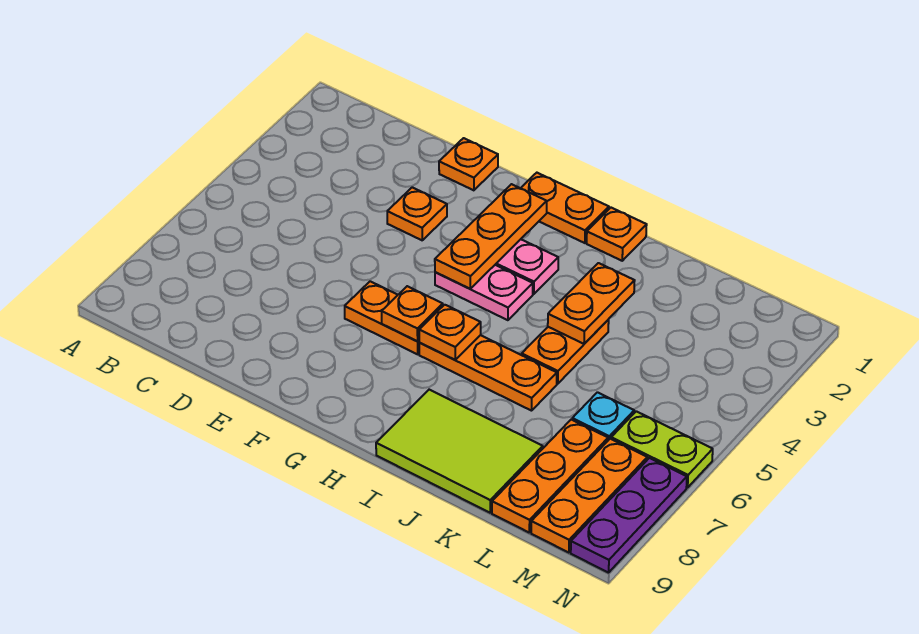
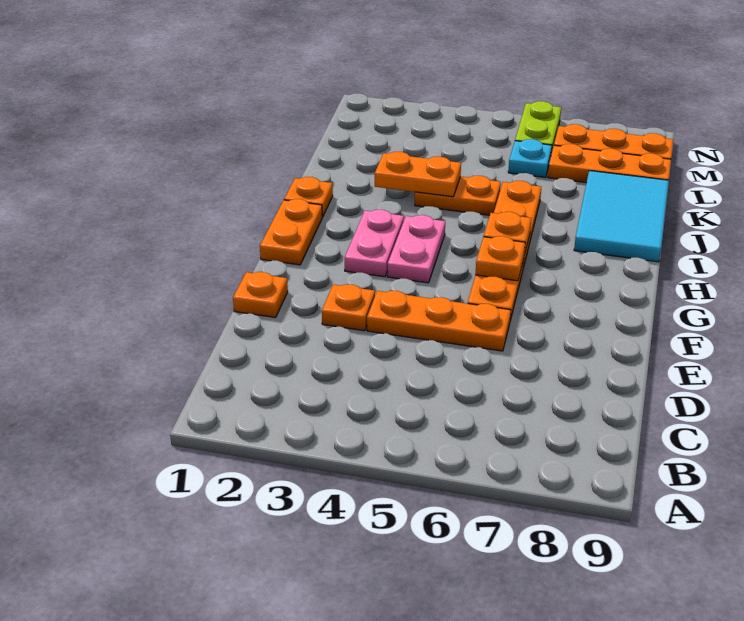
orange 1x3 plate [435,184,547,289] -> orange 1x3 plate moved to [367,291,511,351]
lime 2x3 tile [376,390,543,513] -> cyan 2x3 tile [574,171,669,262]
purple 1x3 plate [571,458,687,573] -> none

